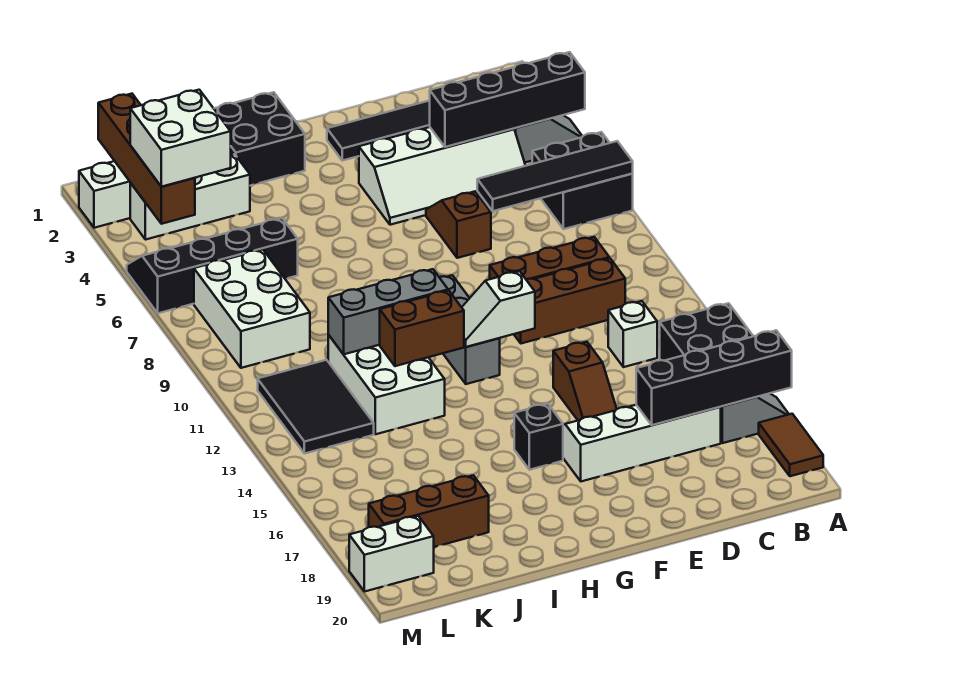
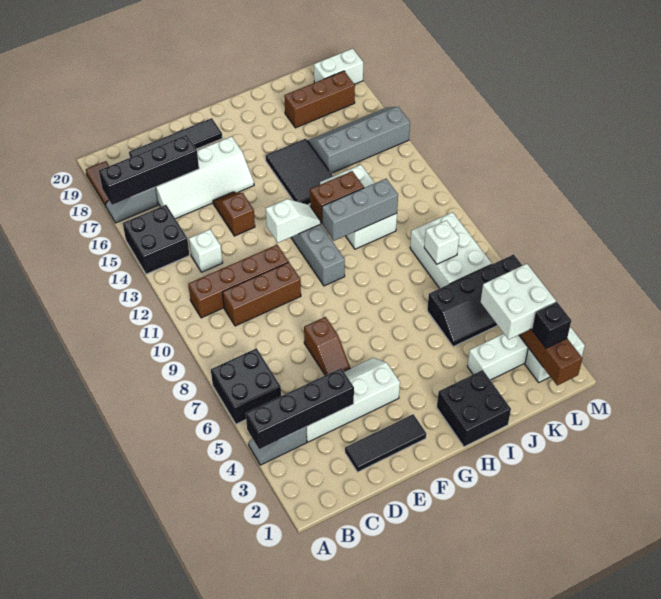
black 1x4 tile [477,141,633,211] -> black 1x4 tile moved to [129,118,222,158]
brown 1x3 brick [514,258,625,343] -> brown 1x4 brick [188,245,289,318]
black 1x1 brick [514,404,563,470] -> black 1x1 brick moved to [532,302,571,348]
none -> grey 2x4 slope [308,107,410,173]
none -> white 1x1 brick [424,220,459,264]
black 2x3 tile [258,360,374,454] -> black 2x3 tile moved to [266,139,333,204]

